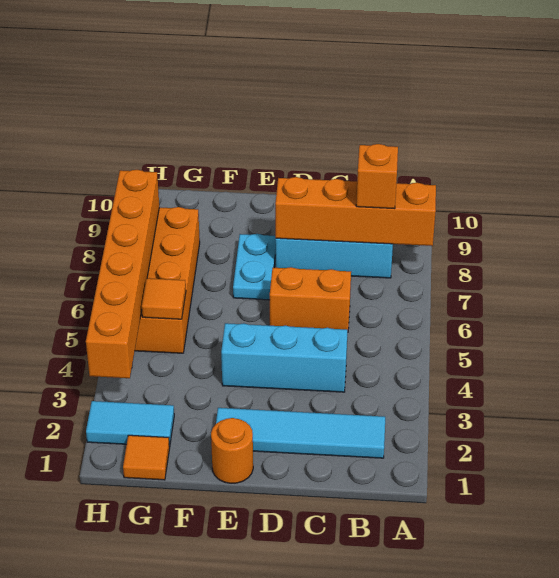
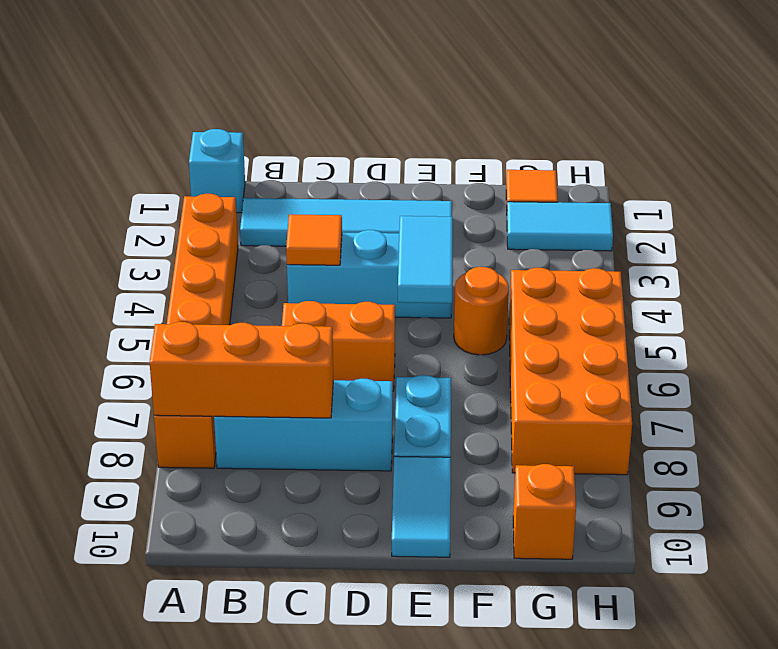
none -> cyan 1x1 brick [189,129,245,213]
orange 1x4 brick [275,177,436,246] -> orange 1x3 brick [150,322,333,418]
orange 1x1 brick [356,144,398,209] -> orange 1x1 brick moved to [513,464,576,559]
orange 1x1 round brick [211,418,253,483] -> orange 1x1 round brick moved to [454,267,509,355]
none -> cyan 1x2 tile [398,216,453,303]
none -> cyan 1x2 tile [392,456,451,557]
orange 1x1 tile [142,278,186,319] -> orange 1x1 tile moved to [286,214,342,265]
orange 1x6 brick [86,170,159,378] -> orange 1x6 brick moved to [154,194,238,468]

